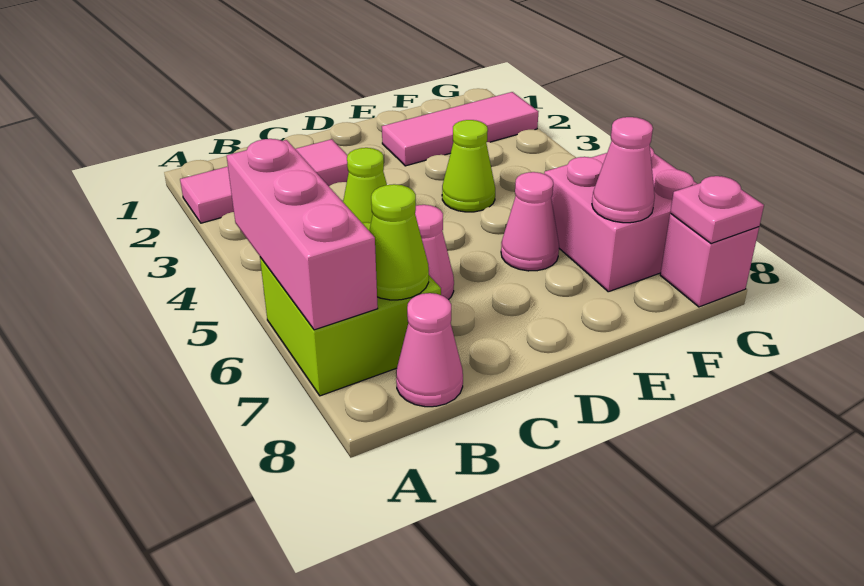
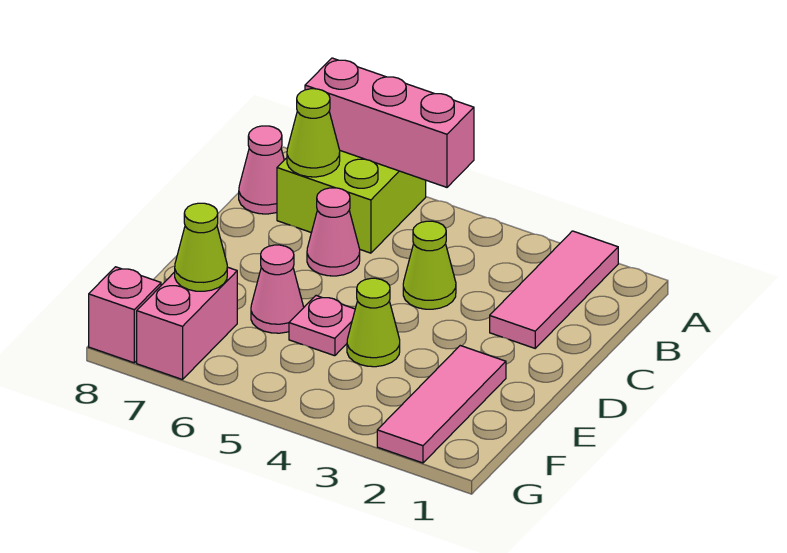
pink 2x2 brick [544,147,697,292] -> pink 1x2 brick [137,267,237,380]
pink 1x1 cone [592,117,655,223] -> lime 1x1 cone [175,203,227,291]
pink 1x1 plate [670,176,764,244] -> pink 1x1 plate moved to [289,296,355,356]

